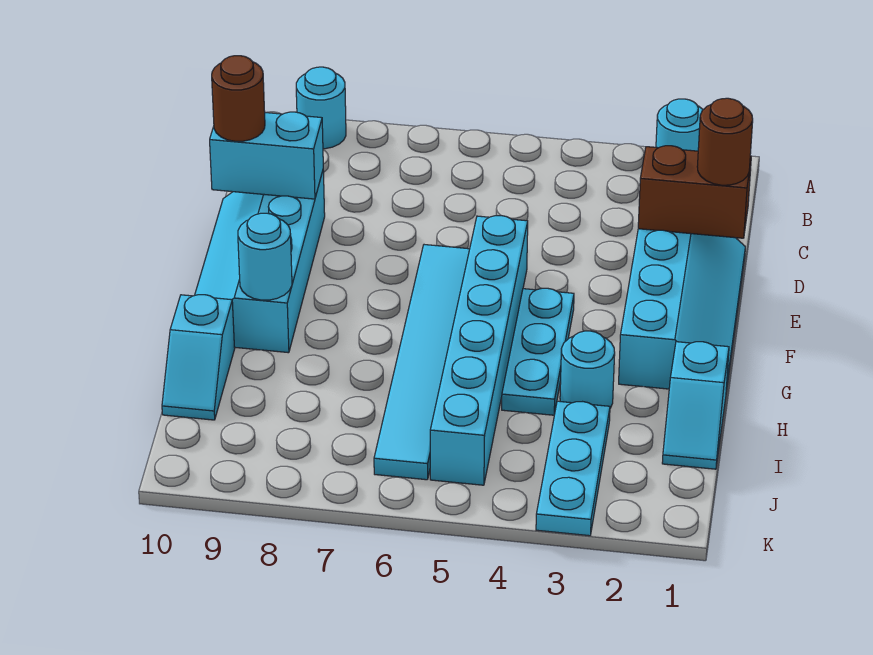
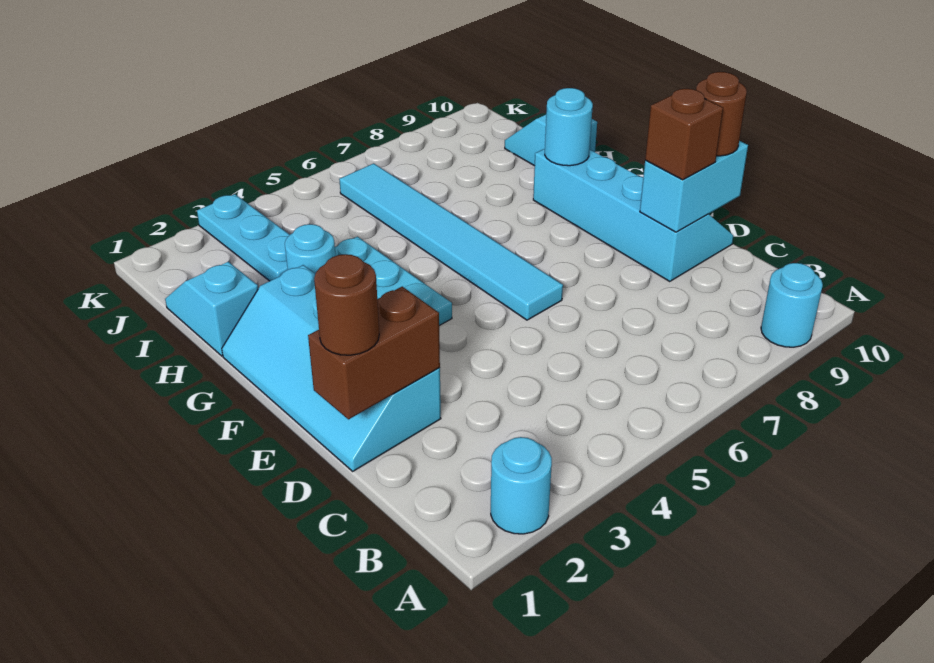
none -> brown 1x1 brick [645,89,723,180]
cyan 1x6 brick [430,216,528,485] -> none

